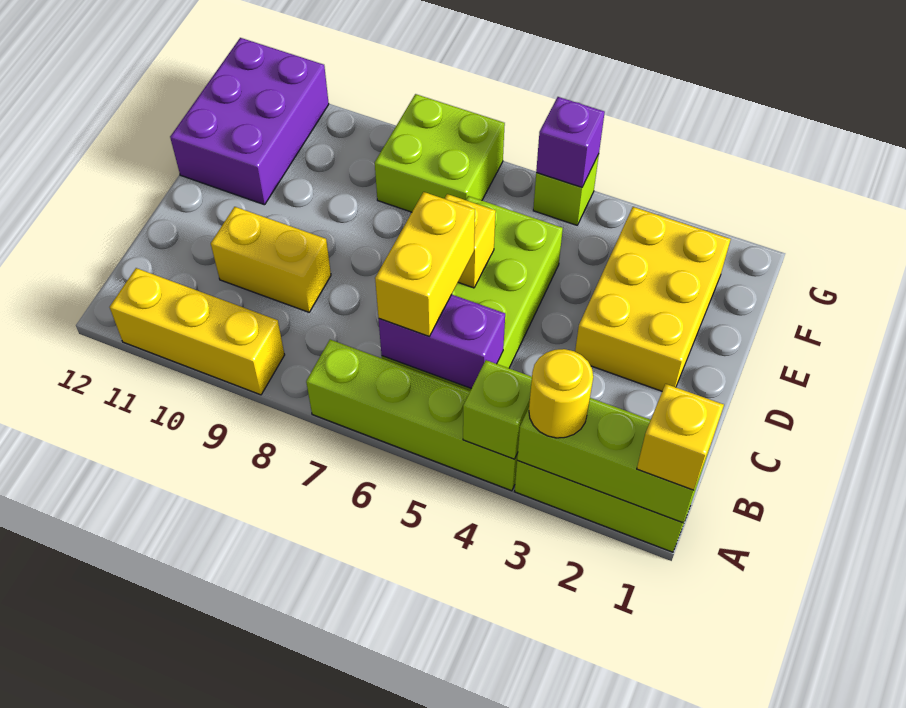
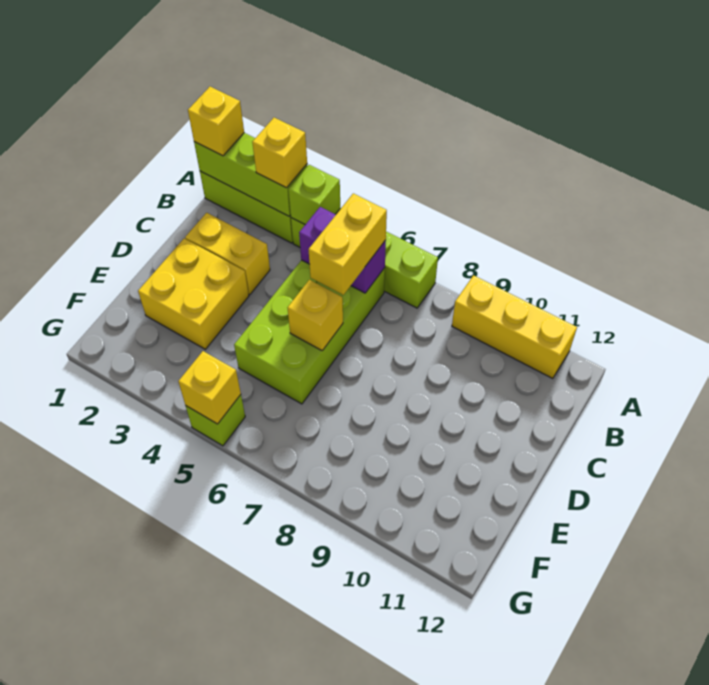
yellow 1x1 round brick [529,349,593,438] -> yellow 1x1 brick [252,118,307,188]
yellow 1x2 brick [211,207,331,312] -> yellow 1x2 brick moved to [185,213,270,295]
yellow 2x3 brick [575,207,731,391] -> yellow 2x2 brick [138,238,249,349]
purple 2x3 brick [170,38,329,205] -> none
lime 2x2 brick [375,94,505,212] -> none
purple 1x1 brick [536,97,605,187] -> yellow 1x1 brick [178,351,241,424]

